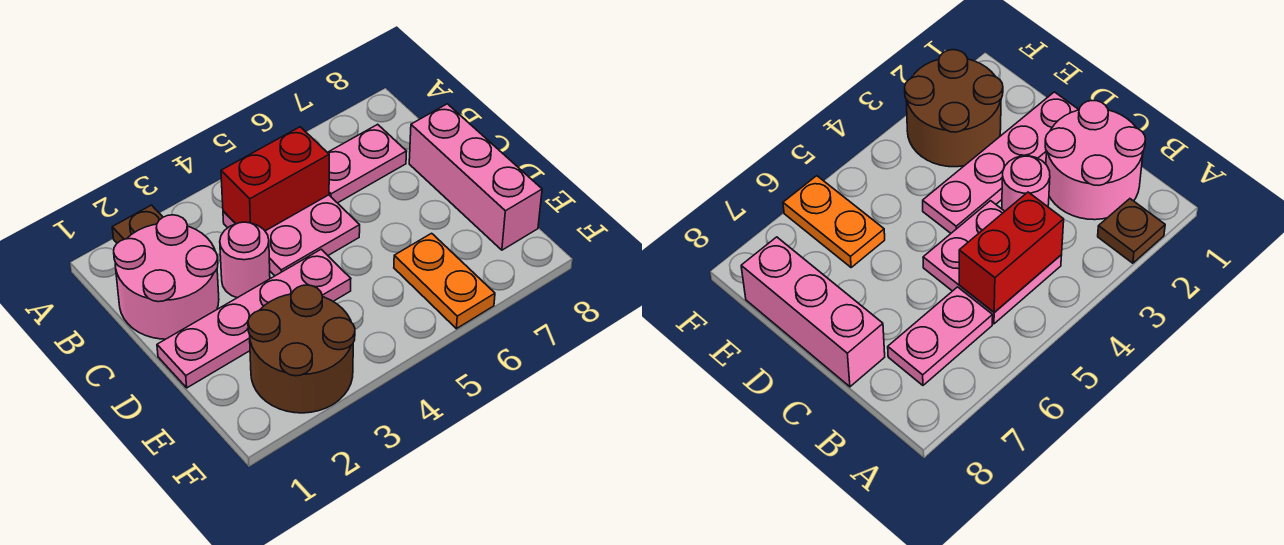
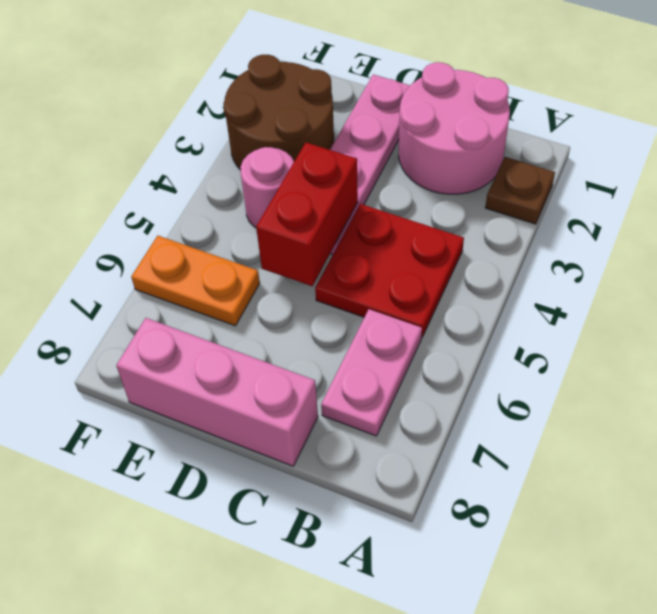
pink 2x2 plate [223,195,360,276] -> red 2x2 plate [315,204,464,338]
red 1x2 brick [221,127,329,231] -> red 1x2 brick moved to [256,143,358,286]
pink 1x1 round brick [220,222,270,298] -> pink 1x1 round brick moved to [240,147,294,227]

